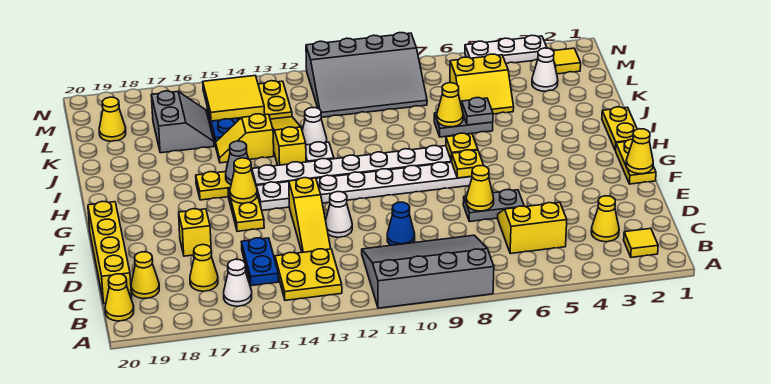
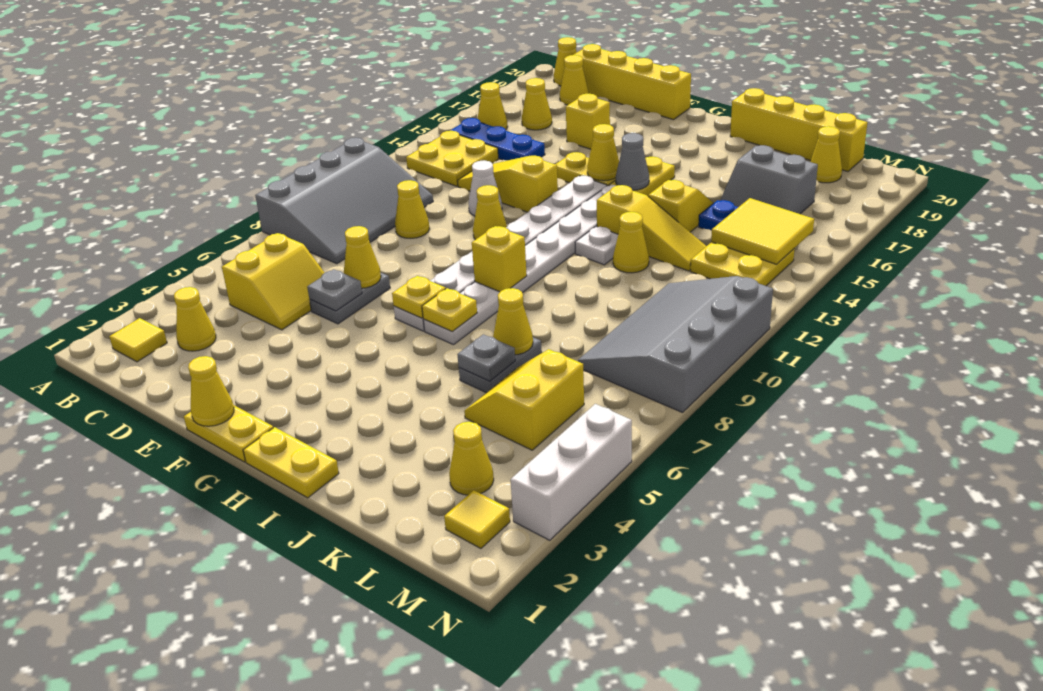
white 1x1 cone [224,259,252,306] -> yellow 1x1 cone [477,82,508,130]
blue 1x2 plate [242,238,278,286] -> blue 1x3 plate [450,118,545,161]
blue 1x1 cone [387,202,415,245] -> yellow 1x1 cone [395,180,429,238]
none -> grey 1x1 plate [307,269,362,311]
none -> yellow 1x1 cone [473,185,507,240]
none -> yellow 1x1 brick [472,226,527,292]
none -> yellow 1x4 brick [730,88,868,171]
white 1x1 cone [302,108,327,145] -> yellow 1x1 cone [613,212,649,273]
white 1x1 cone [532,48,558,91] -> yellow 1x1 cone [449,422,494,495]
white 1x3 plate [465,35,547,64] -> white 1x3 brick [511,404,632,540]

